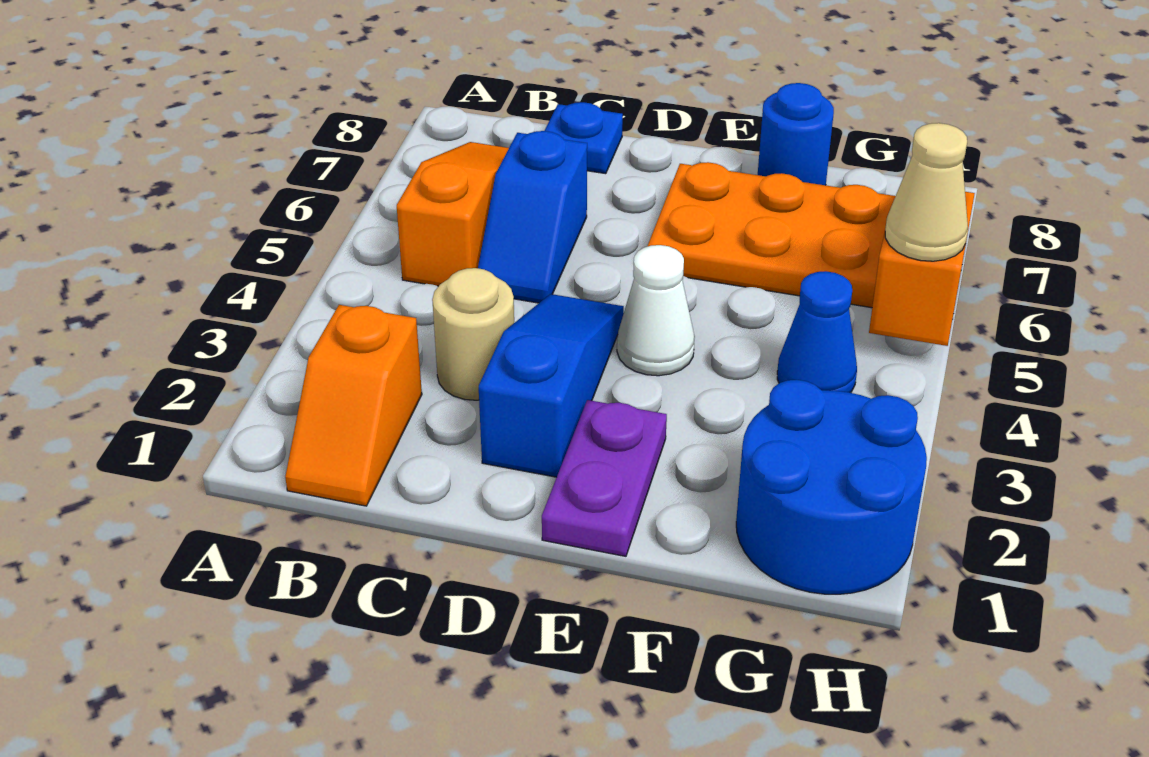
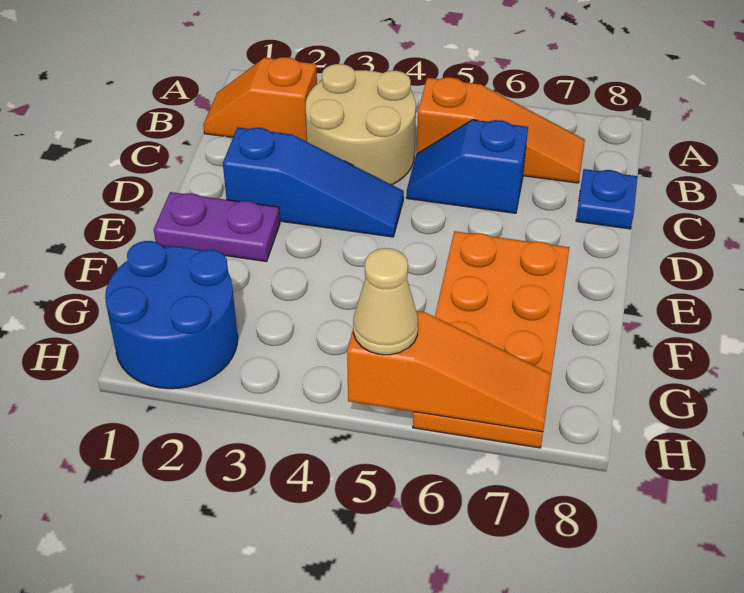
tan 1x1 round brick [432,268,514,400] -> tan 2x2 round brick [306,64,416,185]
white 1x1 cone [617,245,695,376] -> none
blue 1x1 round brick [758,83,834,185] -> none
blue 1x1 cone [777,271,857,393] -> none

